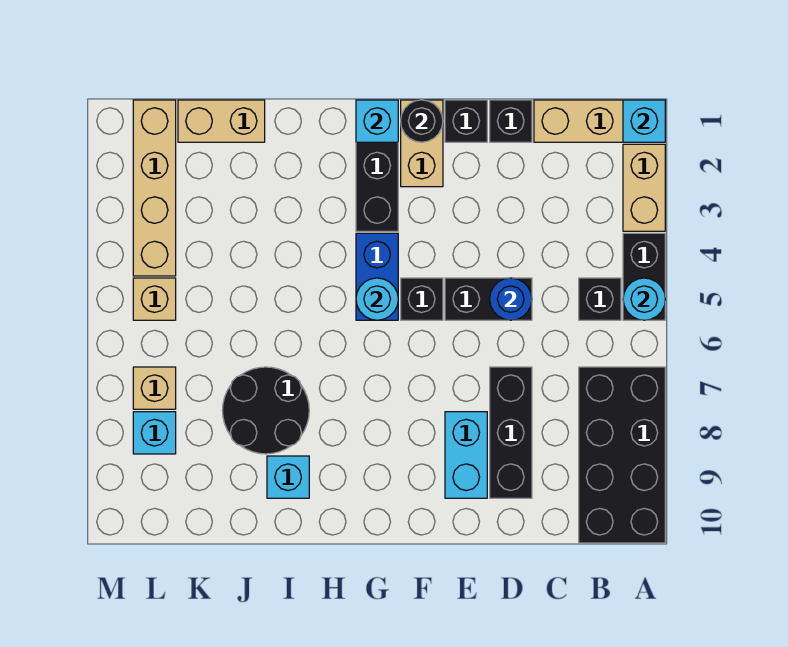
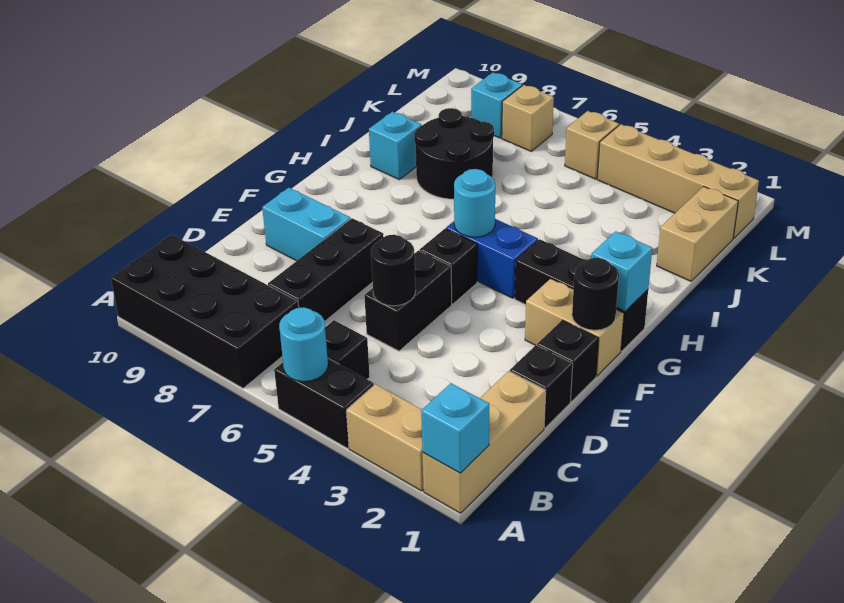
blue 1x1 round brick [490,278,532,320] -> black 1x1 round brick [371,235,416,306]
black 1x3 brick [490,367,532,498] -> black 1x3 brick turned to [268,218,383,322]

